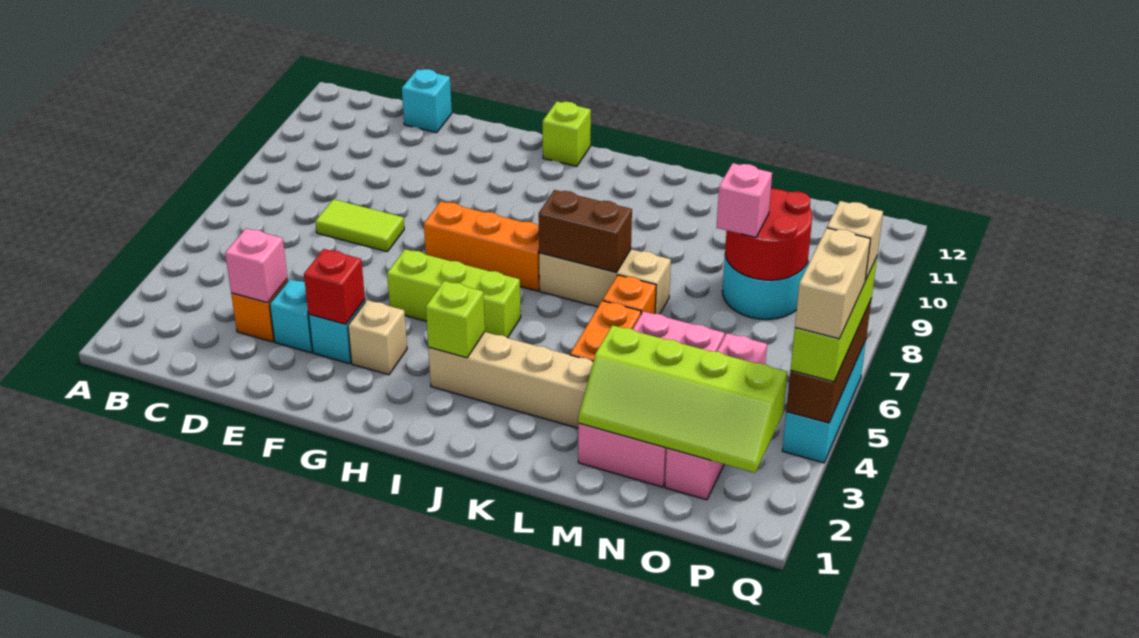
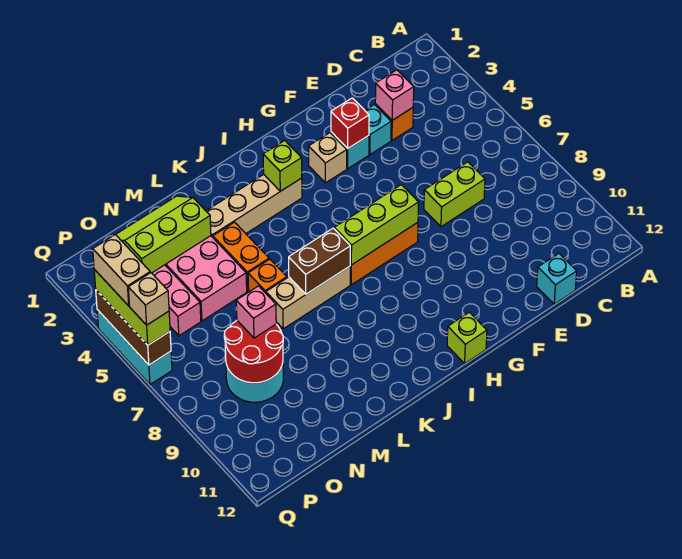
lime 1x2 tile [315,199,404,252] -> lime 1x2 brick [424,162,485,227]
lime 1x3 brick [387,249,521,338] -> lime 1x3 brick moved to [334,185,419,265]
lime 2x4 slope [578,325,787,473] -> lime 2x3 slope [116,196,211,273]

